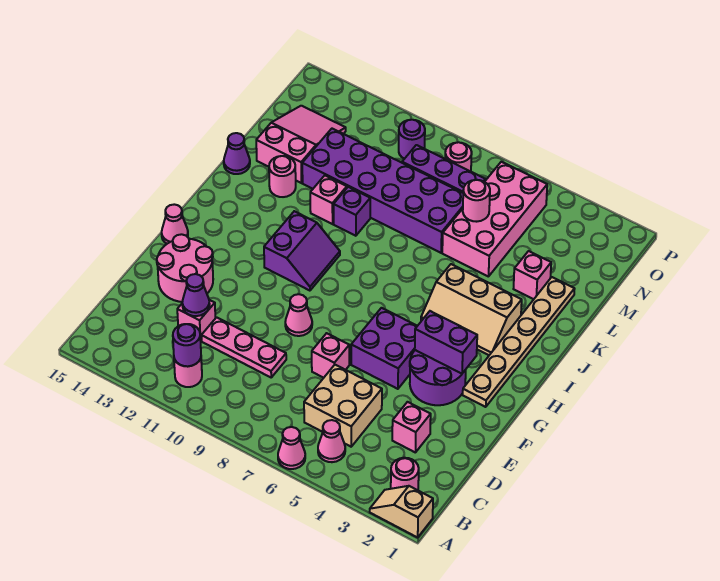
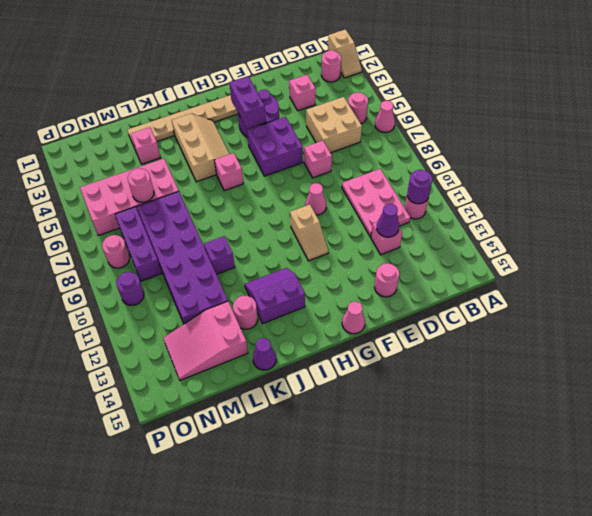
pink 1x1 cone [318,420,345,462] -> pink 1x1 round brick [348,92,368,124]
pink 1x3 plate [201,317,286,377] -> pink 2x3 plate [342,169,410,237]
pink 2x2 round brick [157,234,213,302] -> pink 1x1 round brick [374,263,399,297]
none -> tan 1x2 slope [290,205,328,261]
purple 2x2 slope [264,211,340,291] -> purple 2x2 slope moved to [245,268,305,324]
pink 1x1 brick [310,176,347,224] -> pink 1x1 brick moved to [215,153,243,191]

